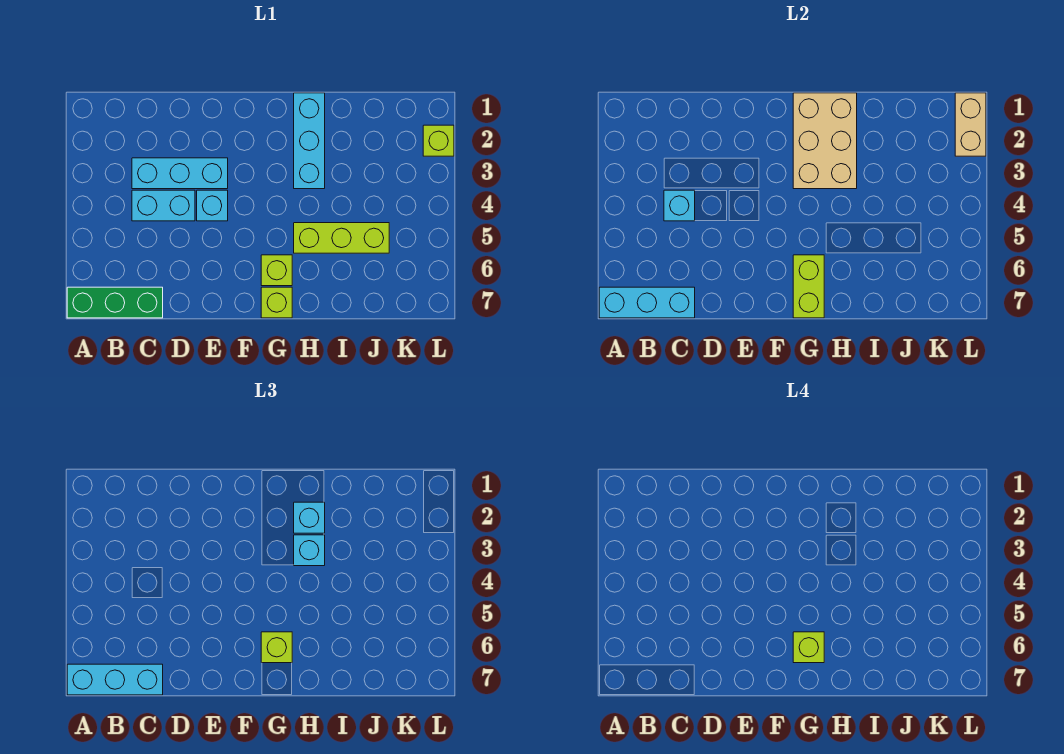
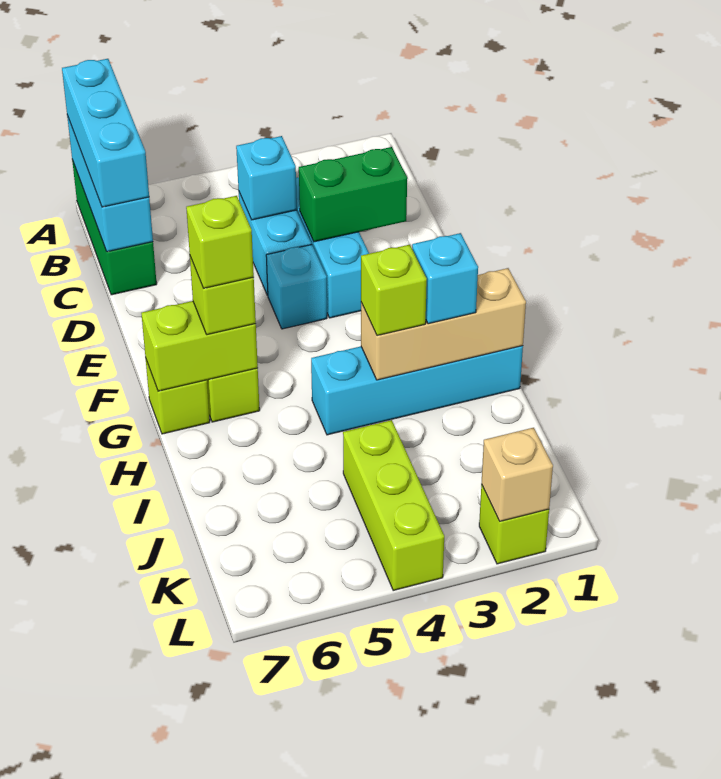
none -> green 1x2 brick [299,147,407,242]
tan 2x3 brick [793,93,857,189] -> tan 1x3 brick [361,268,526,380]
cyan 1x3 brick [294,93,325,189] -> cyan 1x4 brick [311,346,523,435]
cyan 1x1 brick [294,535,325,566] -> lime 1x1 brick [361,245,427,336]
lime 1x3 brick [294,223,389,253] -> lime 1x3 brick moved to [343,420,444,590]
tan 1x2 brick [955,93,986,156] -> tan 1x1 brick [481,428,553,521]

